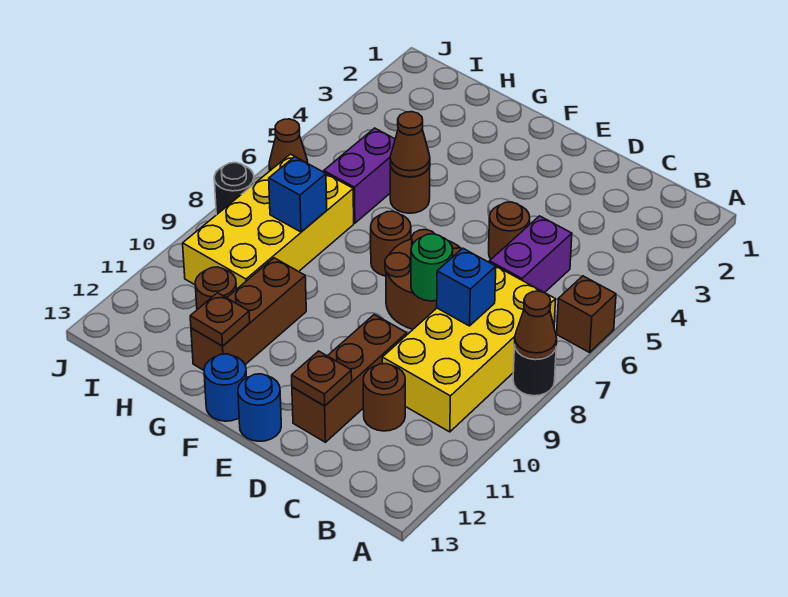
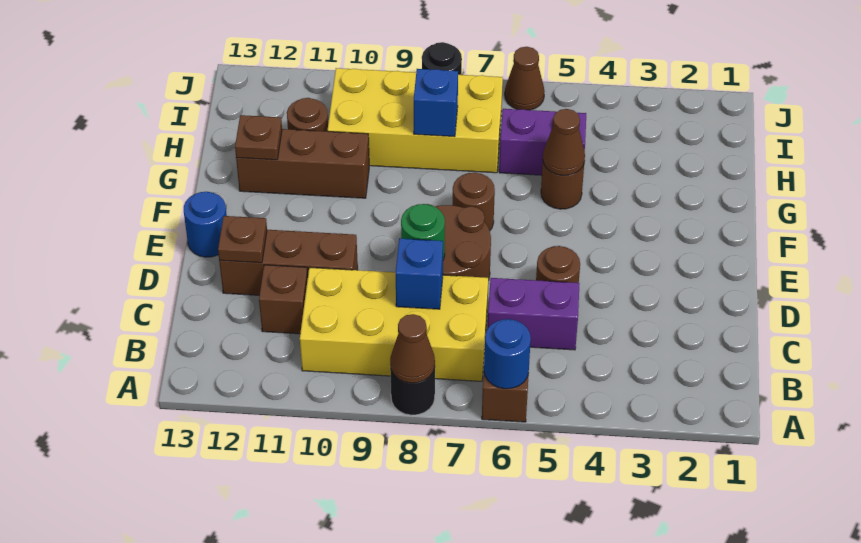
brown 1x1 round brick [363,364,405,431] -> brown 1x1 brick [259,265,308,334]
blue 1x1 round brick [204,354,246,421] -> blue 1x1 round brick moved to [484,319,531,389]

